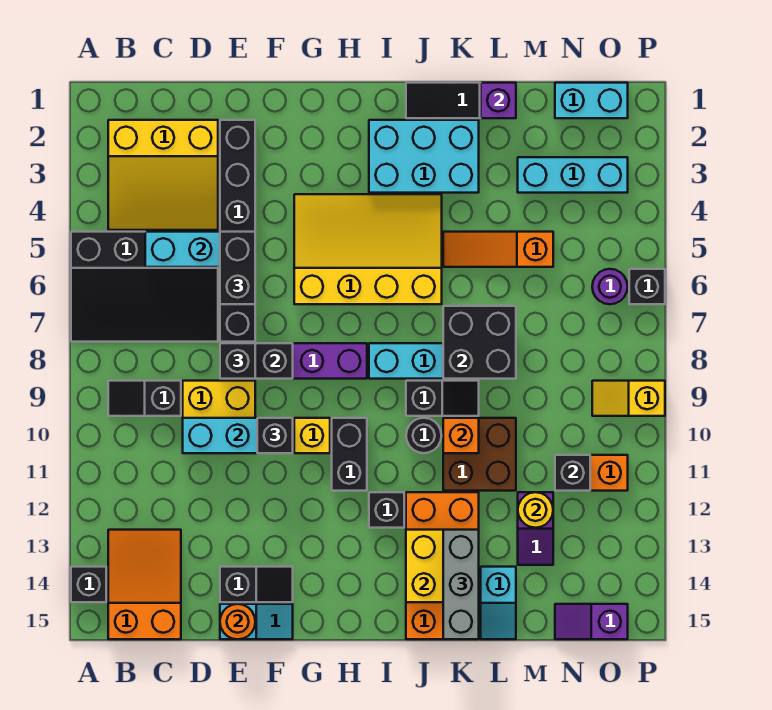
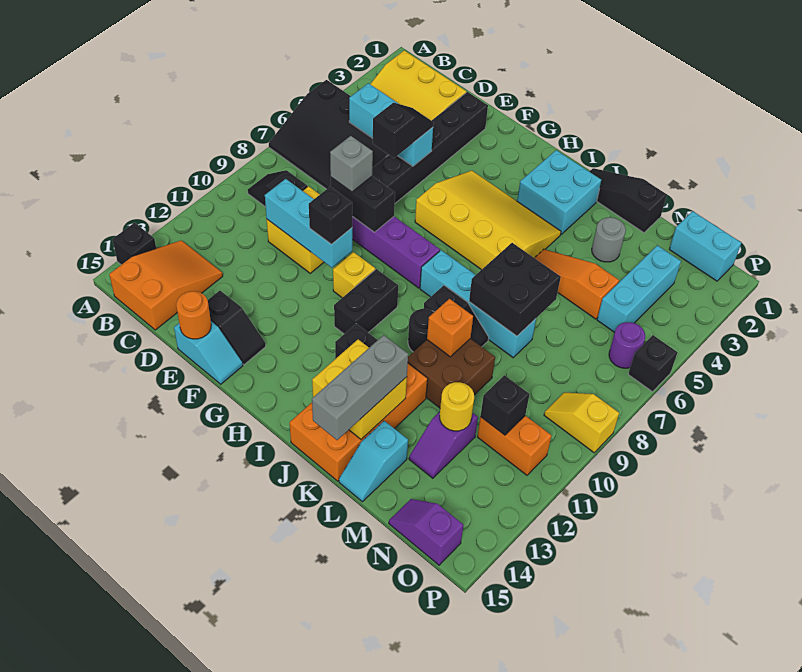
black 1x2 brick [220,232,255,304] -> black 1x2 slope [373,103,434,158]
black 1x1 brick [220,343,255,379] -> grey 1x1 brick [330,136,373,192]
cyan 2x3 brick [369,120,479,193] -> cyan 2x2 brick [517,150,601,234]
purple 1x1 brick [481,83,516,118] -> none
none -> grey 1x1 round brick [592,217,626,262]
cyan 1x3 brick [518,157,628,193] -> cyan 1x3 brick turned to [597,245,681,332]

